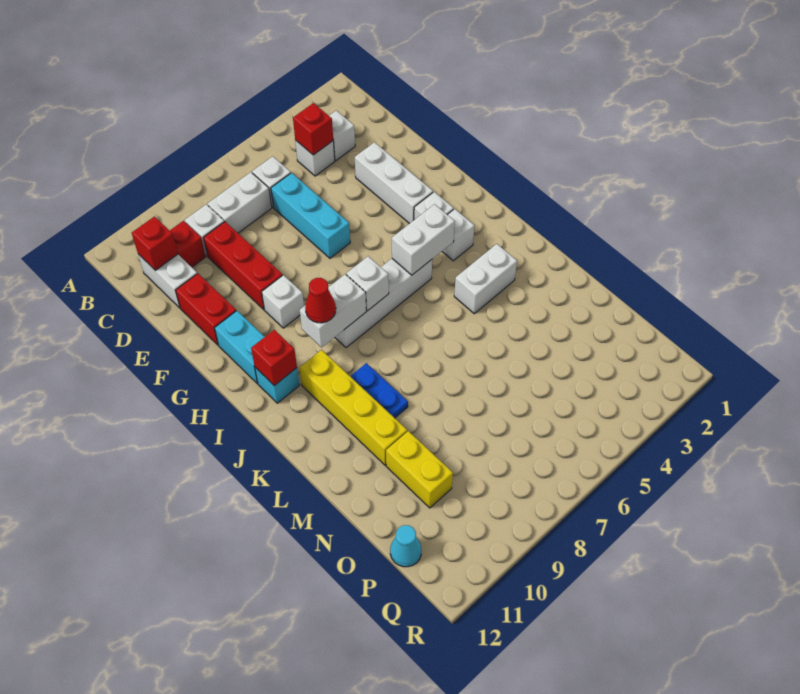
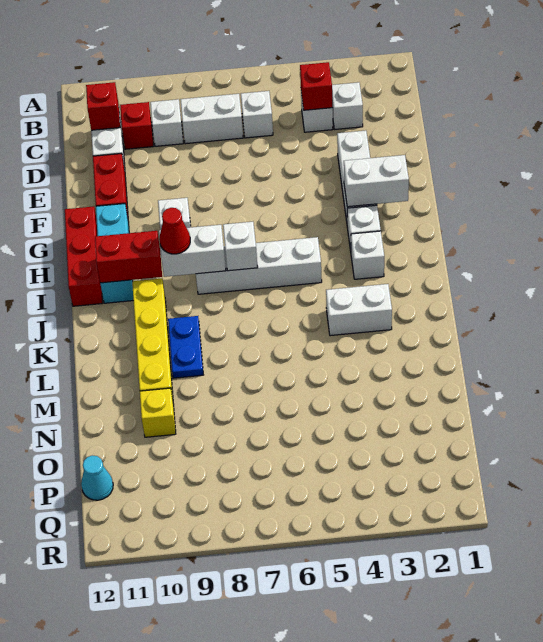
cyan 1x3 brick [271,173,350,258] -> none
red 1x3 brick [204,222,283,310] -> red 1x3 brick moved to [65,206,102,306]
white 1x2 brick [392,204,455,275] -> white 1x2 brick moved to [344,155,409,207]
red 1x1 brick [251,330,297,386] -> red 1x2 brick [95,231,162,283]
yellow 1x2 brick [386,431,453,508] -> yellow 1x1 brick [140,388,176,437]

